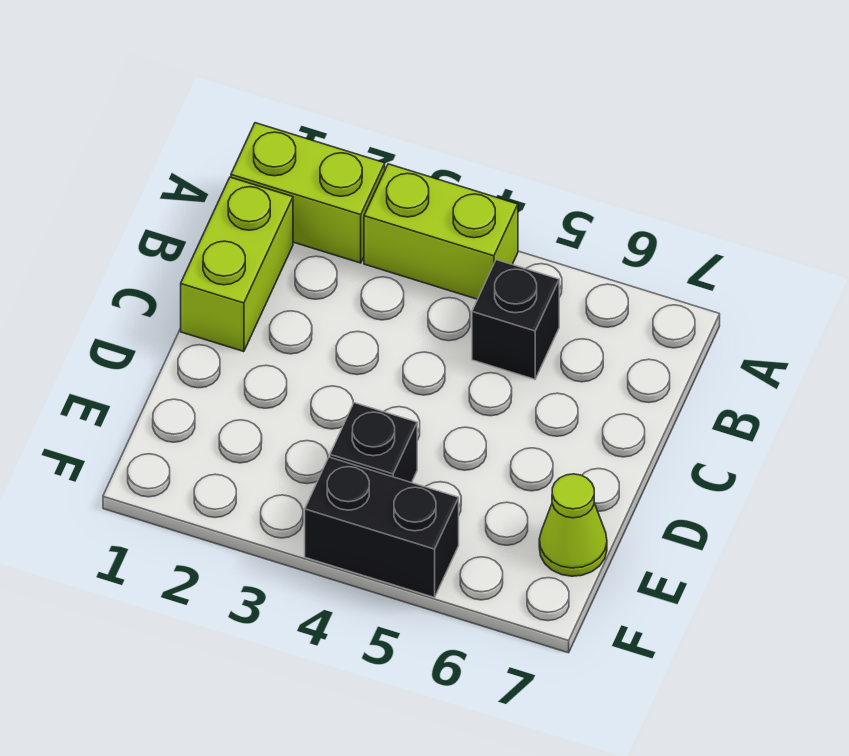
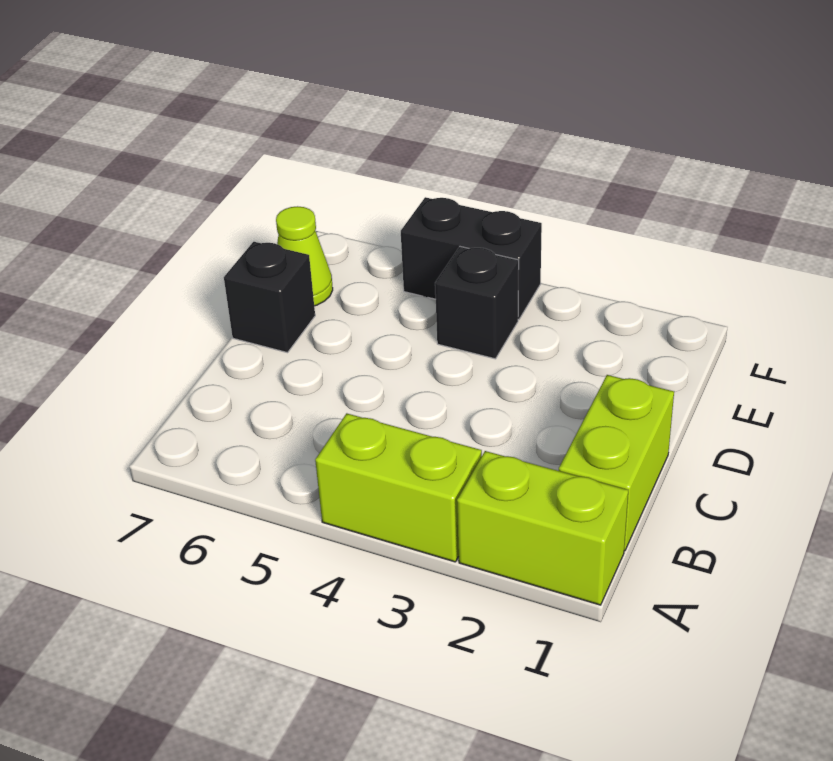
black 1x1 brick [472,260,559,379] -> black 1x1 brick moved to [224,242,315,353]

